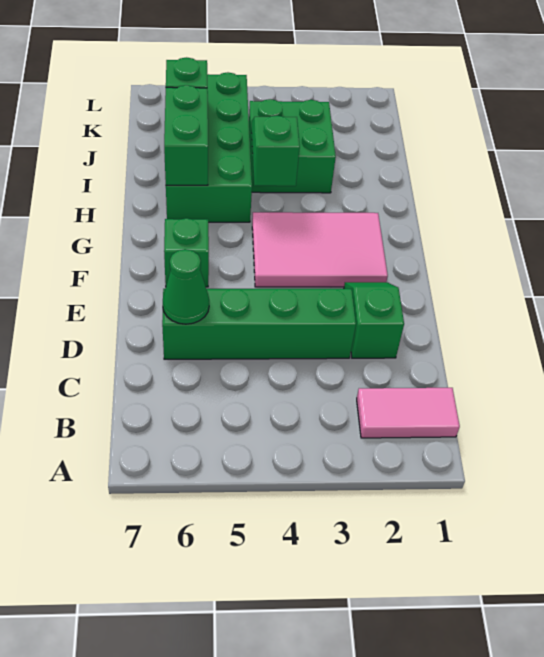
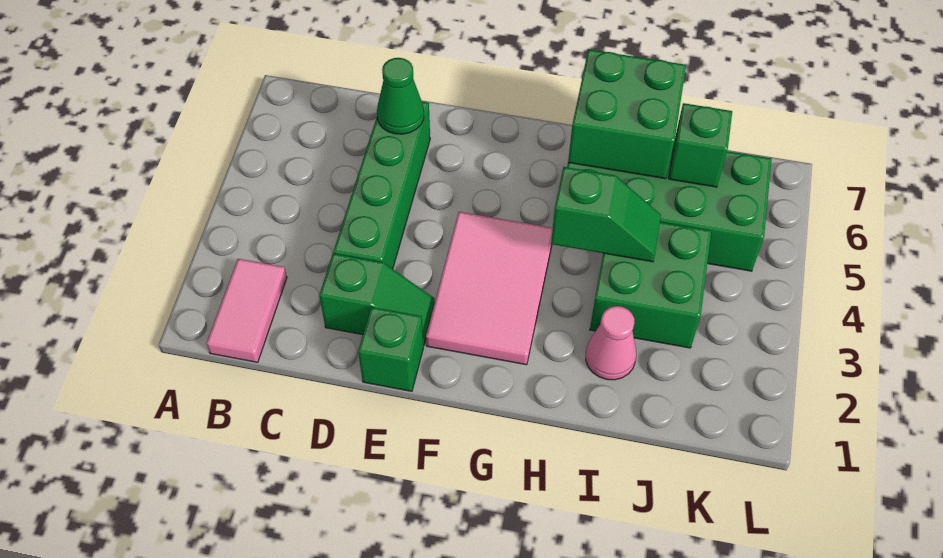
green 1x1 brick [164,218,209,287] -> green 1x1 brick moved to [358,307,423,391]
green 1x2 brick [164,85,208,185] -> green 2x2 brick [568,50,686,179]
none -> pink 1x1 cone [586,306,636,380]

